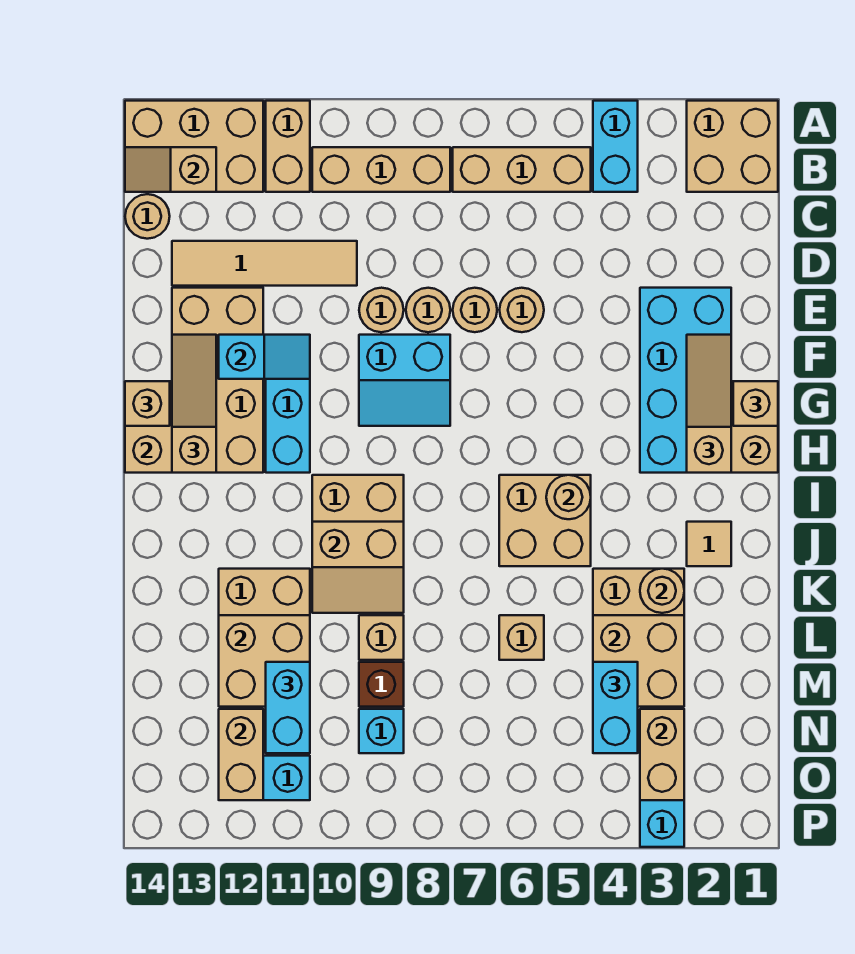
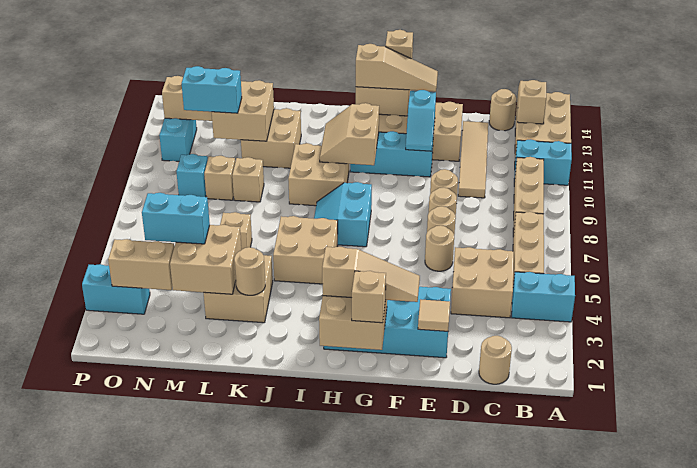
tan 2x2 brick [687,101,778,192] -> tan 2x2 brick moved to [451,247,514,318]
tan 1x2 brick [266,101,310,192] -> cyan 1x2 brick [514,139,572,185]
cyan 2x2 slope [359,335,450,426] -> cyan 2x2 slope moved to [314,182,372,247]
tan 1x1 round brick [546,475,591,519] -> tan 1x1 round brick moved to [479,336,512,384]
tan 1x1 tile [687,522,731,566] -> tan 1x1 tile moved to [418,299,450,331]
tan 2x2 slope [312,522,404,613] -> tan 2x2 slope moved to [320,103,379,165]
brown 1x1 brick [359,662,404,707] -> tan 1x1 brick [204,156,235,200]

